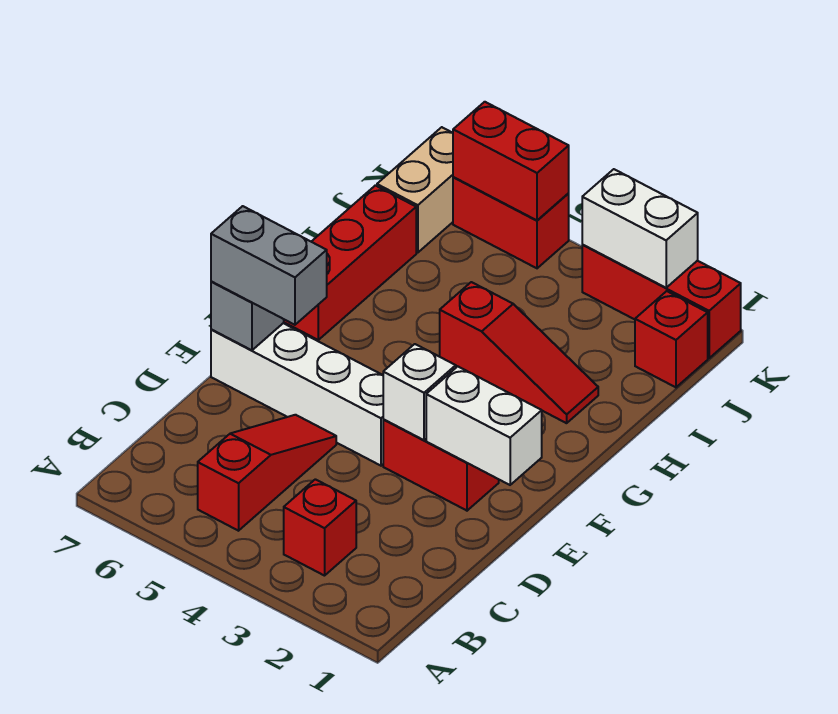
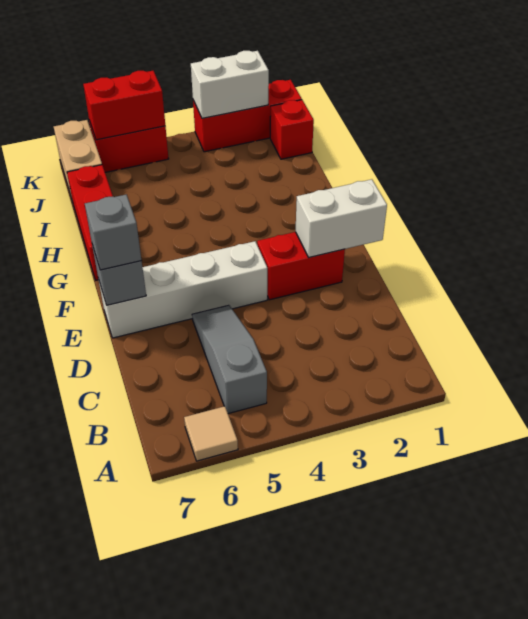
none -> tan 1x1 tile [184,406,238,461]
red 1x1 brick [284,479,356,576] -> none
red 1x3 slope [198,415,336,531] -> grey 1x3 slope [192,305,267,414]
white 1x1 brick [383,344,456,440] -> none
grey 1x2 brick [211,206,327,325] -> grey 1x1 brick [85,194,142,270]
red 1x3 slope [440,282,598,423] -> none

